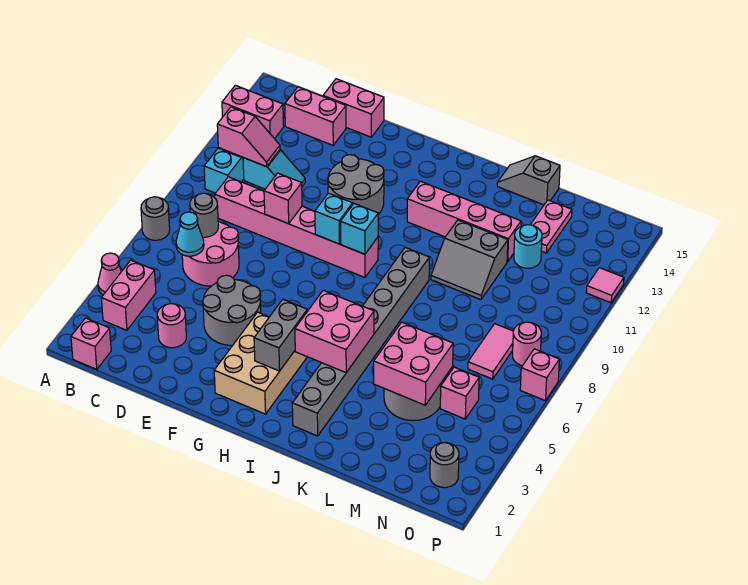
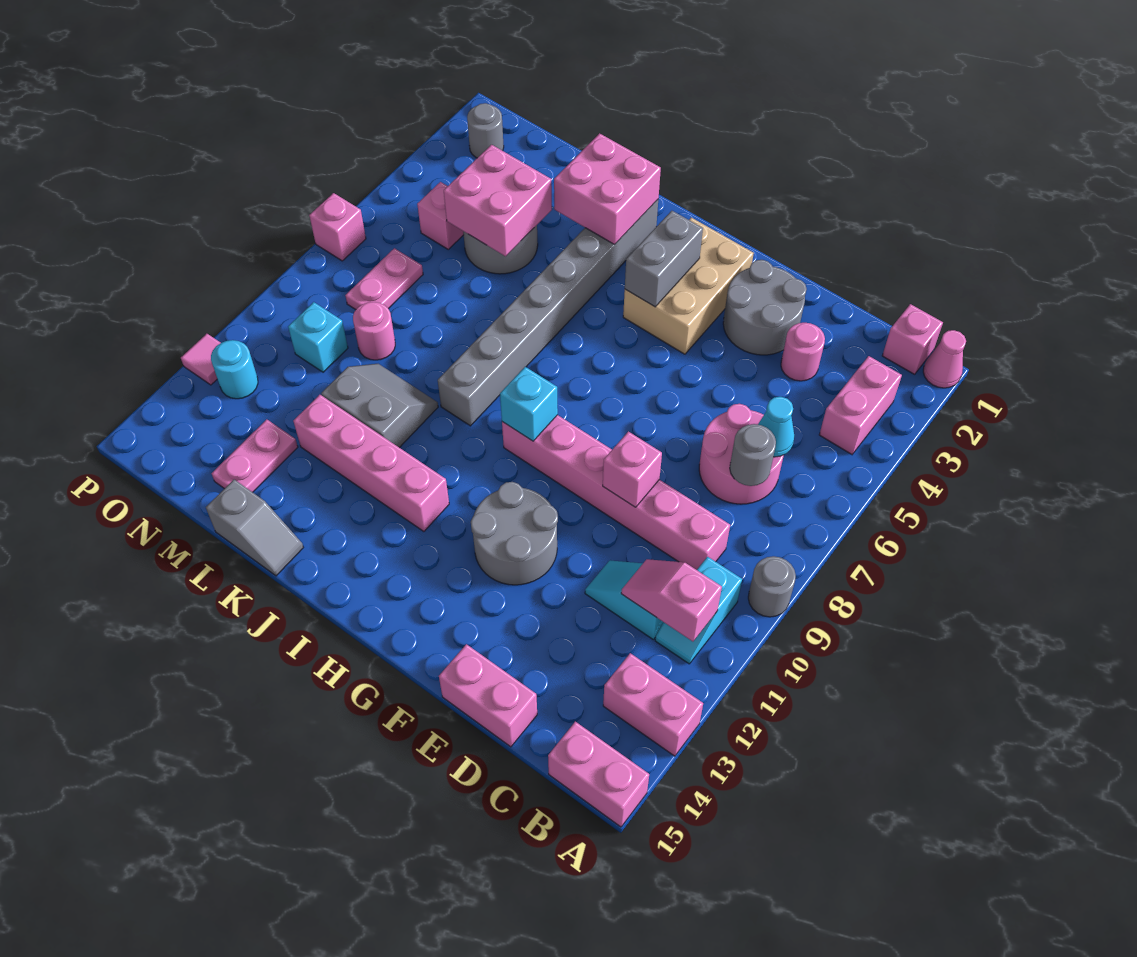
pink 1x1 cone [98,253,122,295] -> pink 1x1 cone moved to [923,330,966,388]
grey 1x1 round brick [141,197,170,240] -> grey 1x1 round brick moved to [748,556,796,617]
pink 1x2 brick [285,87,346,145] -> pink 1x2 brick moved to [548,722,649,827]
grey 2x2 round brick [203,275,261,345] -> grey 2x2 round brick moved to [723,260,807,355]
cyan 1x1 brick [315,193,353,244] -> cyan 1x1 brick moved to [288,302,348,372]
pink 2x2 brick [295,290,374,372] -> pink 2x2 brick moved to [554,133,661,244]
cyan 1x1 round brick [514,225,542,268] -> cyan 1x1 round brick moved to [211,340,258,399]
pink 1x2 tile [468,324,513,379] -> pink 1x2 plate [345,248,423,310]
pink 1x1 round brick [513,322,541,366] -> pink 1x1 round brick moved to [353,302,395,360]

